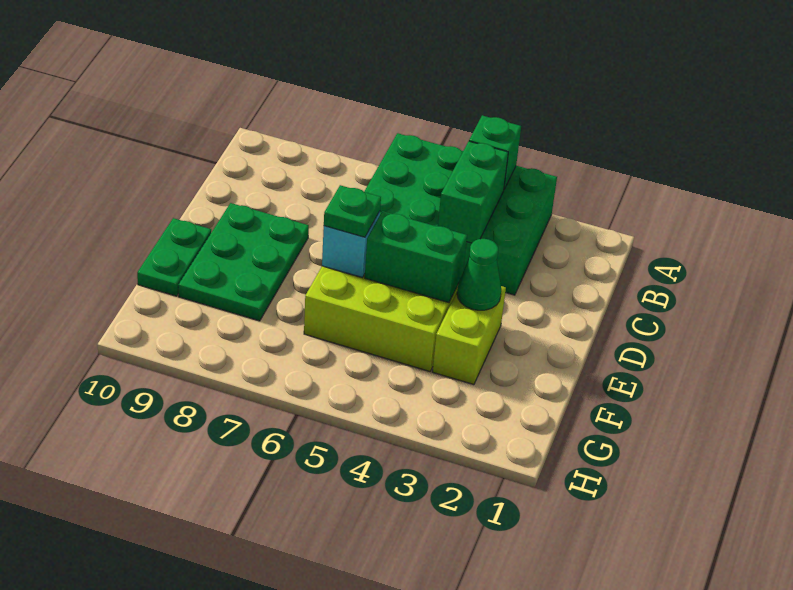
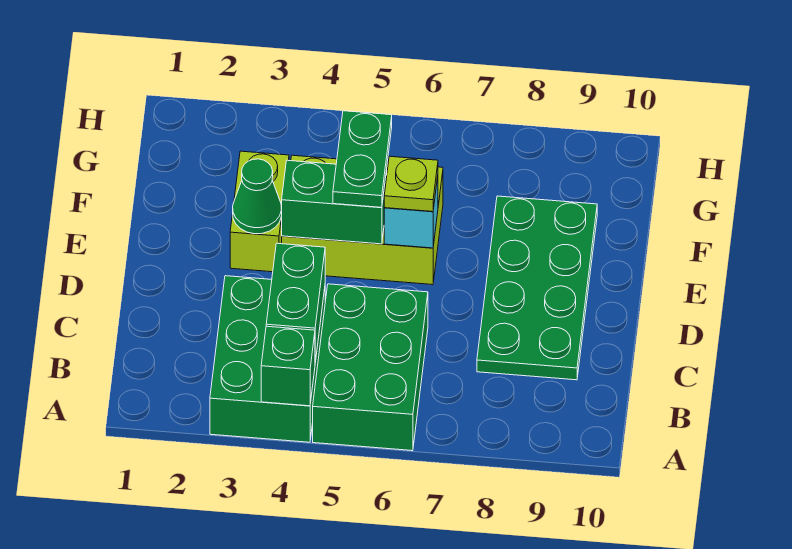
green 2x3 plate [178,203,309,321] -> green 2x4 plate [477,196,597,380]
green 1x1 plate [324,185,381,237] -> lime 1x1 plate [384,156,438,212]
green 1x2 plate [137,218,211,296] -> green 1x2 plate moved to [333,111,392,207]

